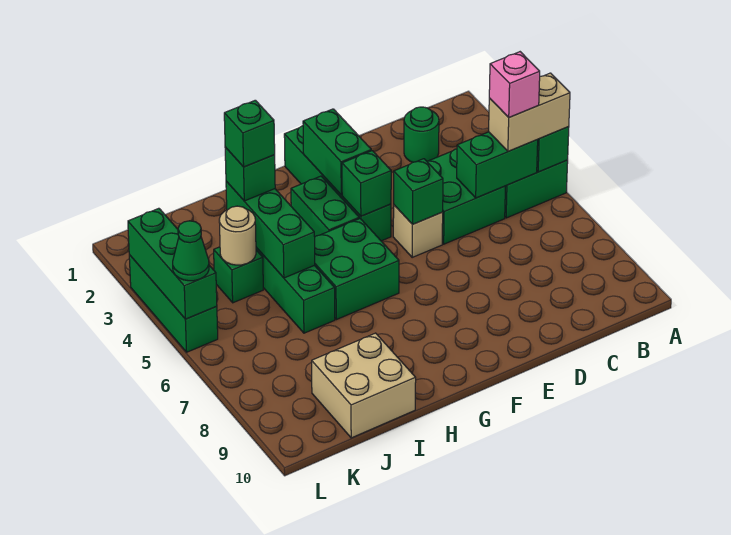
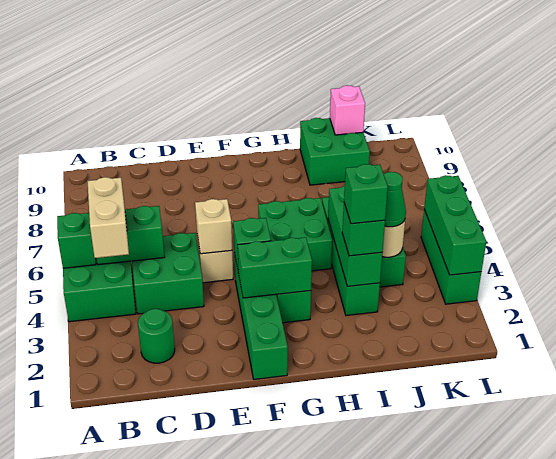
tan 1x2 brick [489,73,570,151] -> tan 1x2 brick turned to [88,177,129,258]
pink 1x1 brick [489,52,540,117] -> pink 1x1 brick moved to [330,85,365,135]
green 1x1 brick [394,159,443,224] -> tan 1x1 brick [195,199,232,254]
green 1x2 brick [303,109,371,195] -> green 1x2 brick turned to [238,237,312,298]
tan 2x2 brick [312,333,416,438] -> green 2x2 brick [300,118,370,185]
green 1x1 cone [173,221,209,281] -> green 1x1 cone moved to [384,172,406,227]

